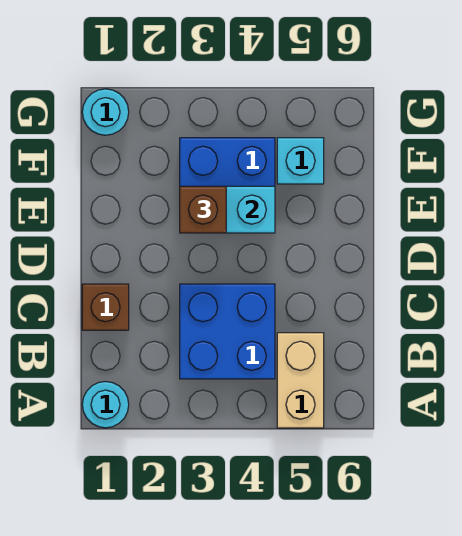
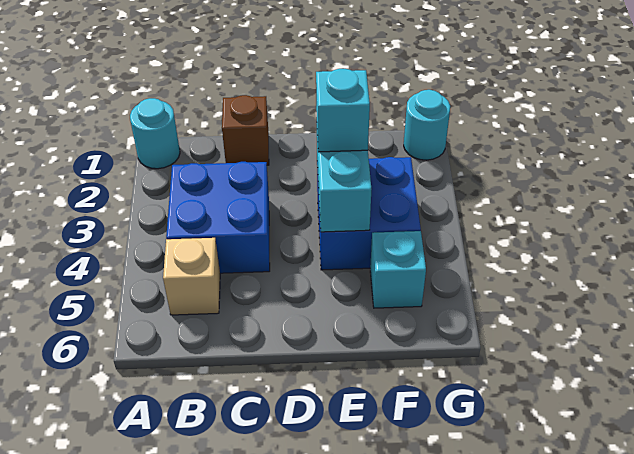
tan 1x2 brick [277,333,324,428] -> tan 1x1 brick [163,238,220,315]
brown 1x1 brick [180,186,226,233] -> cyan 1x1 brick [316,69,370,152]

